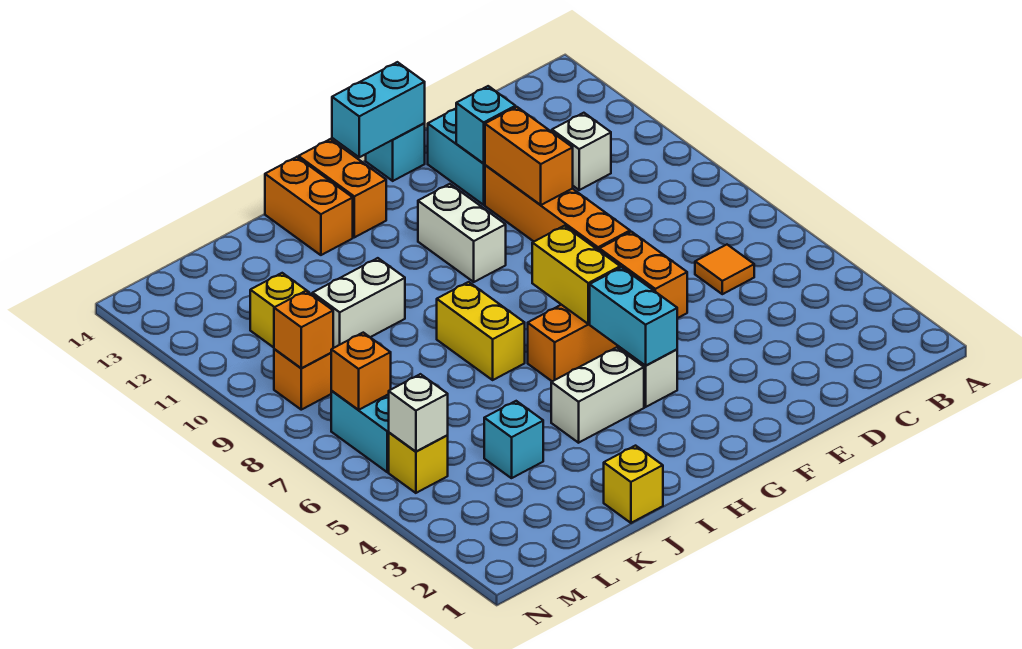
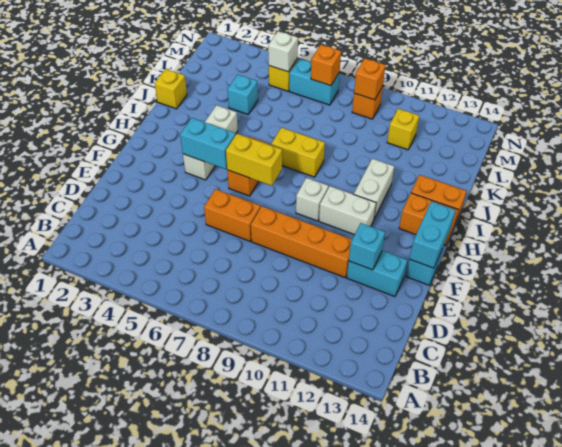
orange 1x1 tile [695,245,754,294] -> none
white 1x1 brick [552,113,611,190] -> white 1x1 brick moved to [296,178,328,221]
orange 1x2 brick [485,107,573,205] -> none
white 1x2 brick [312,258,405,348] -> white 1x2 brick moved to [354,159,394,219]

